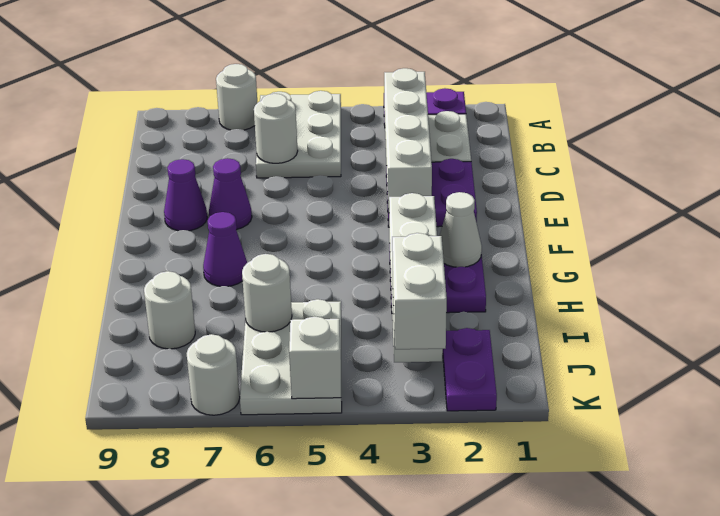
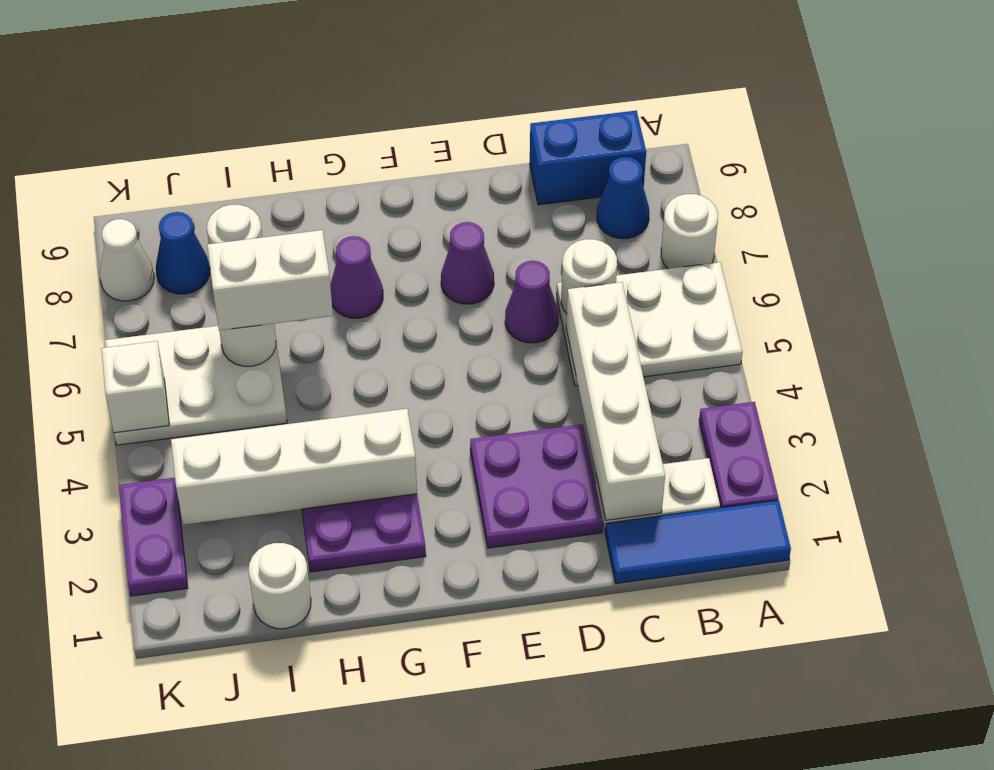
none -> blue 1x3 tile [605,500,791,584]
white 1x4 brick [384,68,432,213] -> white 1x4 brick turned to [566,282,665,520]
none -> blue 1x1 cone [597,157,649,239]
none -> blue 1x2 brick [530,111,646,205]
purple 1x1 cone [164,159,207,231] -> purple 1x1 cone moved to [505,261,559,343]
white 1x1 cone [440,192,482,267] -> white 1x1 cone moved to [100,219,154,301]
purple 1x2 plate [443,328,497,411] -> purple 1x2 plate turned to [119,478,188,596]
white 1x2 brick [392,233,447,349] -> white 1x2 brick moved to [208,230,333,330]
none -> blue 1x1 cone [156,212,210,294]
white 1x1 round brick [187,334,240,415] -> white 1x1 round brick moved to [249,543,311,629]

